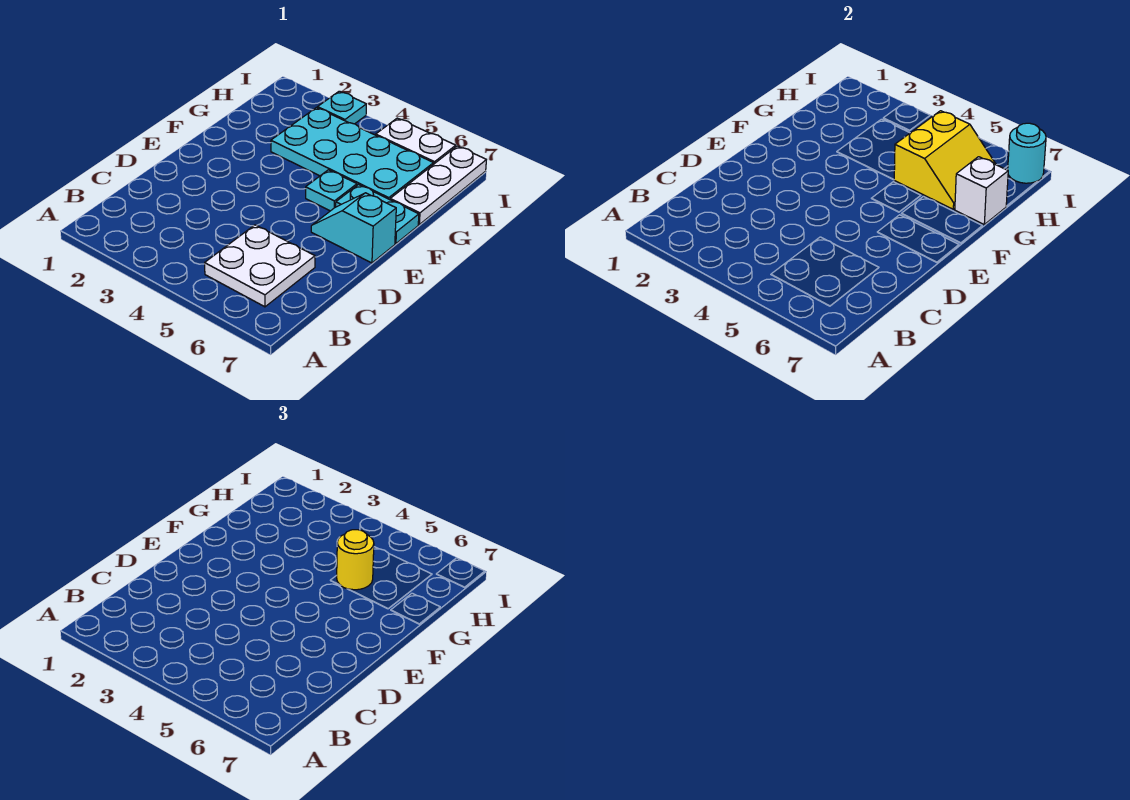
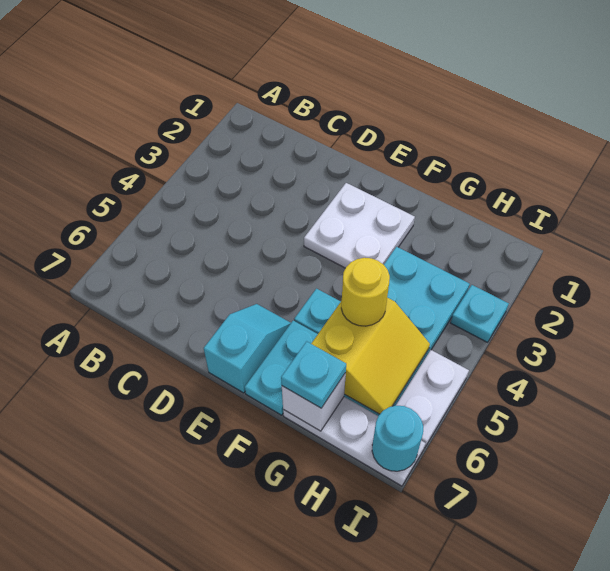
white 2x2 plate [205,225,315,307] -> white 2x2 plate moved to [304,183,415,268]
yellow 2x2 slope [894,111,996,209] -> yellow 2x2 slope turned to [311,298,430,414]
none -> cyan 1x1 plate [281,341,346,408]

